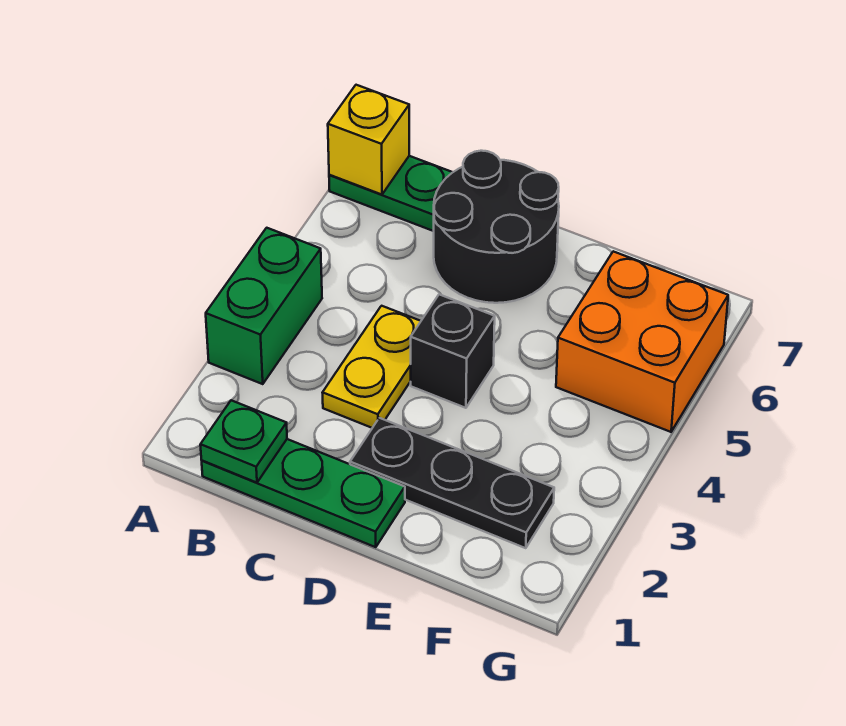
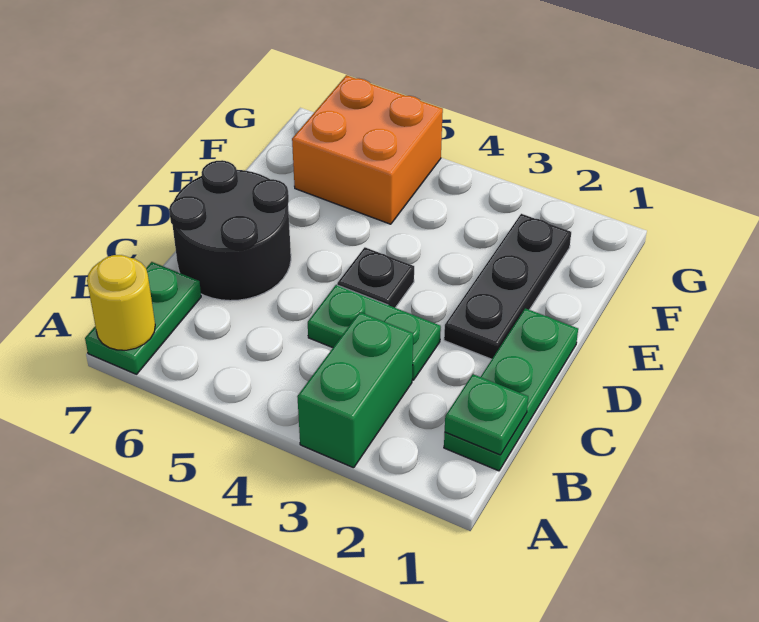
green 1x2 brick [206,228,322,384] -> green 1x2 brick turned to [297,312,413,468]
yellow 1x1 brick [328,85,409,195] -> yellow 1x1 round brick [87,255,155,350]
yellow 1x2 plate [322,306,421,428] -> green 1x2 plate [308,285,441,380]
black 1x1 brick [411,294,495,408] -> black 1x1 plate [337,247,414,308]

